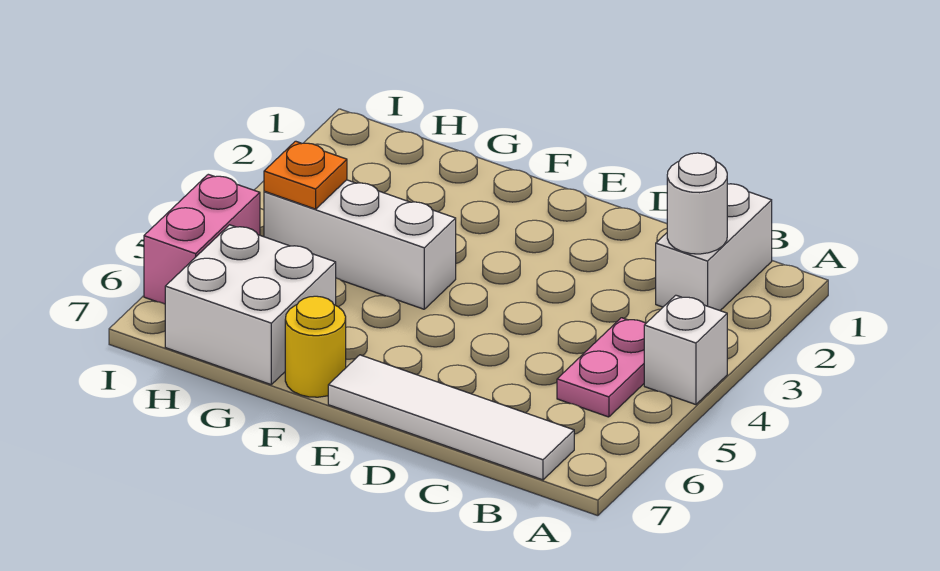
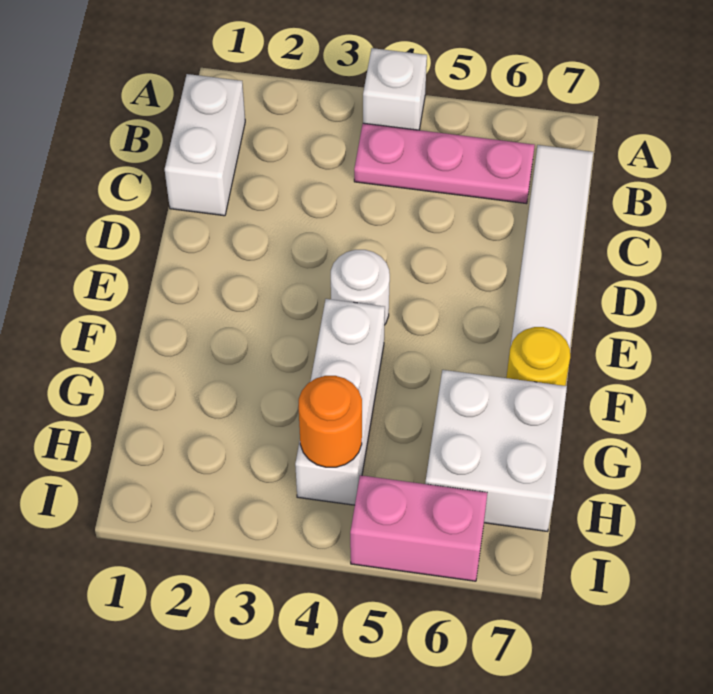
white 1x2 brick [656,184,772,310] -> white 1x2 brick turned to [165,74,245,216]
white 1x1 round brick [667,153,727,254] -> white 1x1 round brick moved to [331,250,390,324]
pink 1x2 plate [557,318,646,417] -> pink 1x3 plate [354,123,535,204]
orange 1x1 plate [264,141,347,209] -> orange 1x1 round brick [299,376,362,467]

